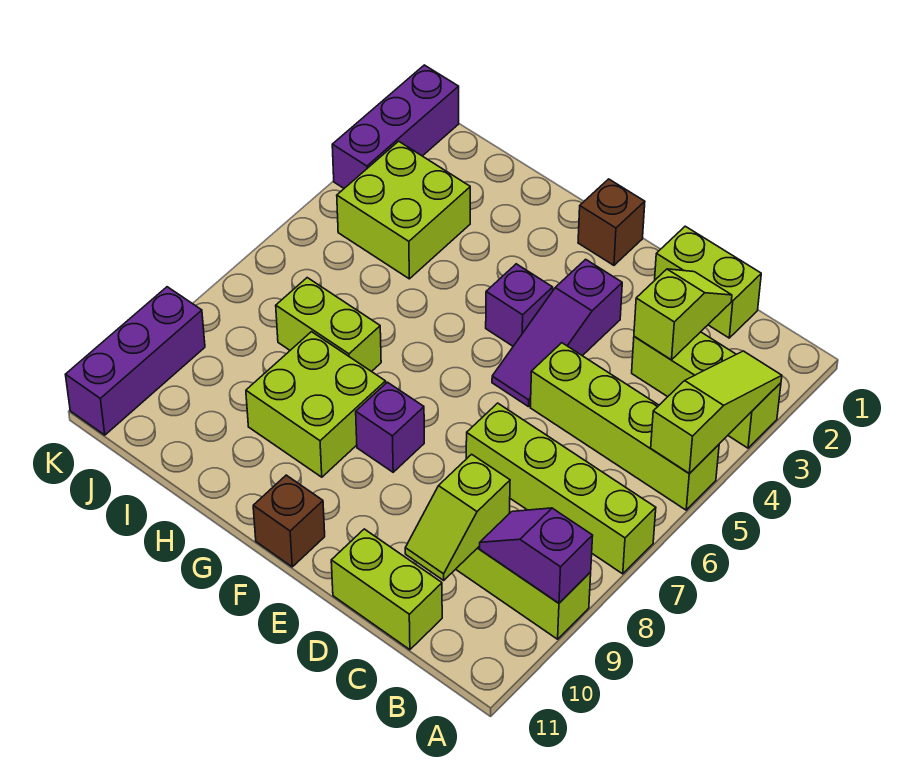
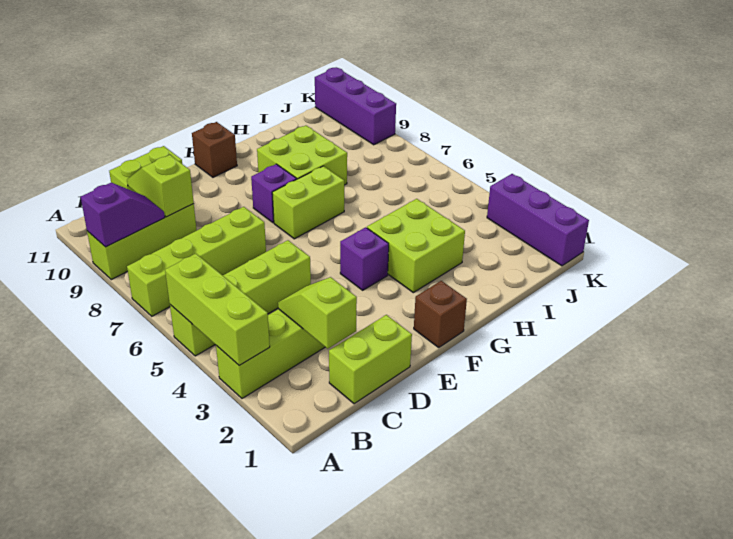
lime 1x3 slope [651,351,782,474] -> lime 1x3 brick [165,254,270,365]
lime 1x2 slope [634,269,732,360] -> lime 1x2 slope turned to [278,277,357,349]
purple 1x3 slope [492,259,622,407] -> none
lime 1x2 brick [276,278,381,372] -> lime 1x2 brick moved to [272,166,344,239]
lime 2x2 brick [337,141,470,279] -> lime 2x2 brick moved to [367,199,465,293]

